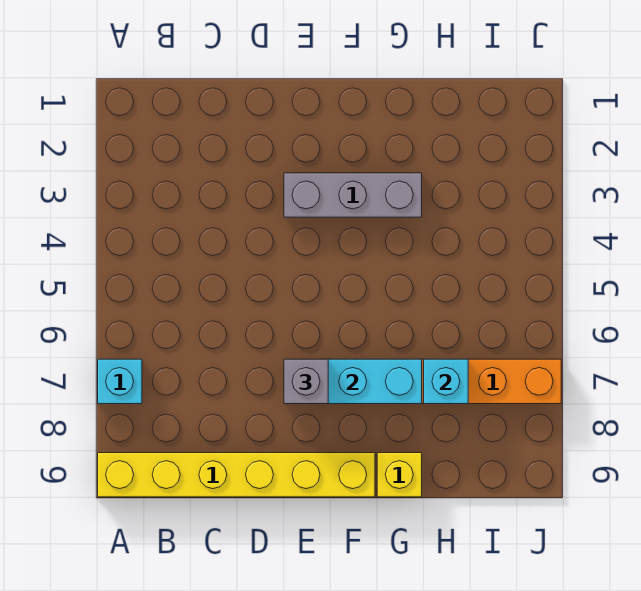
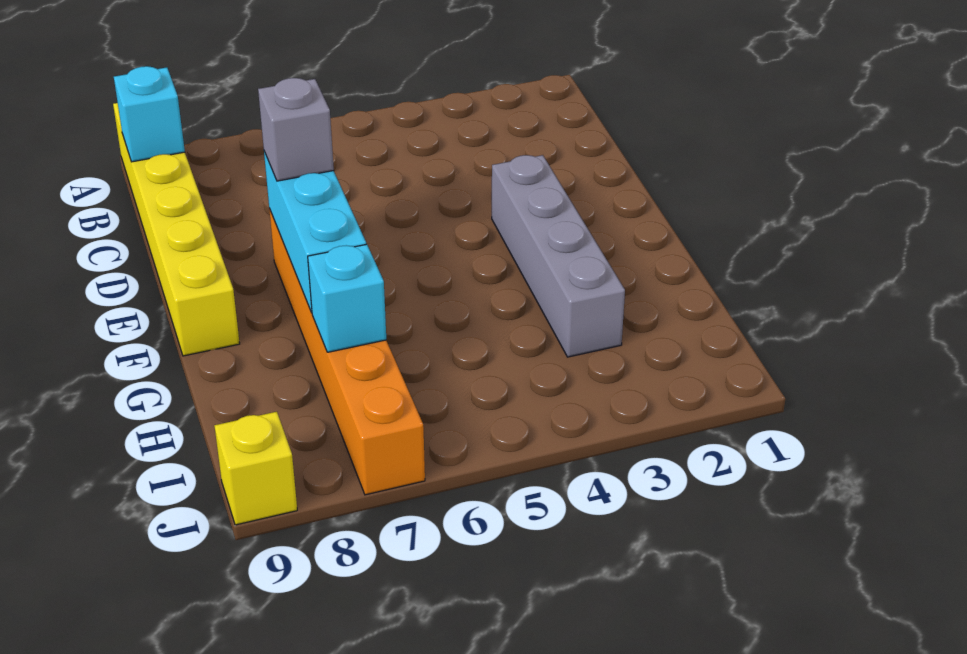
cyan 1x1 brick [98,359,142,404] -> cyan 1x1 brick moved to [114,66,185,162]
grey 1x3 brick [284,173,422,217] -> grey 1x4 brick [492,155,625,357]
yellow 1x1 brick [377,453,422,497] -> yellow 1x1 brick moved to [214,412,297,525]

